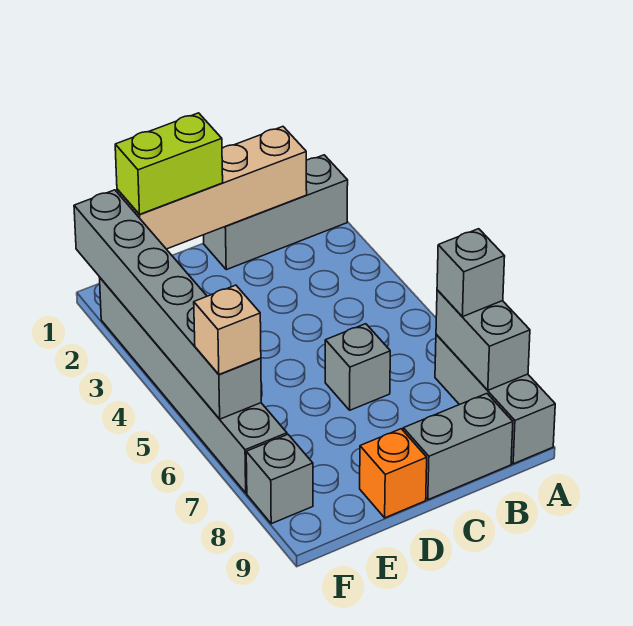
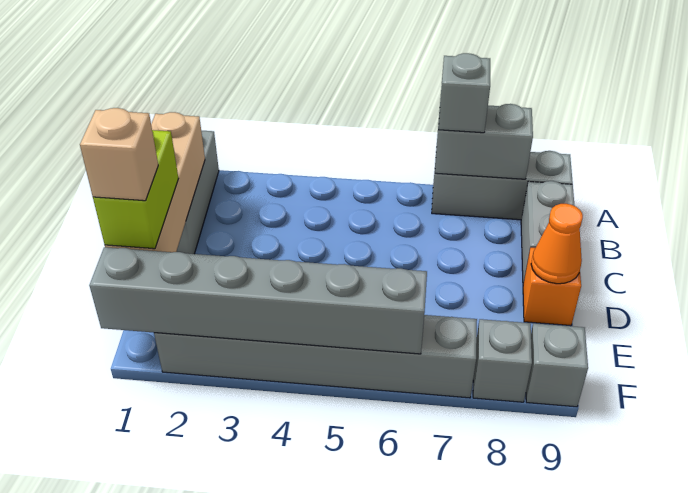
grey 1x1 brick [325,324,390,410] -> grey 1x1 brick moved to [526,323,588,407]
none -> orange 1x1 cone [531,204,583,284]
tan 1x1 brick [194,285,261,374] -> tan 1x1 brick moved to [80,108,158,201]

